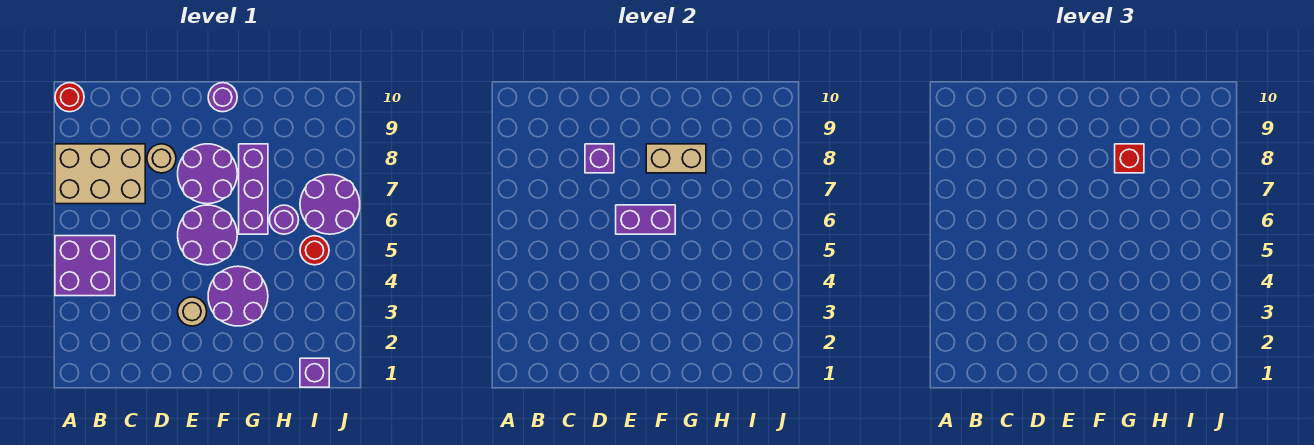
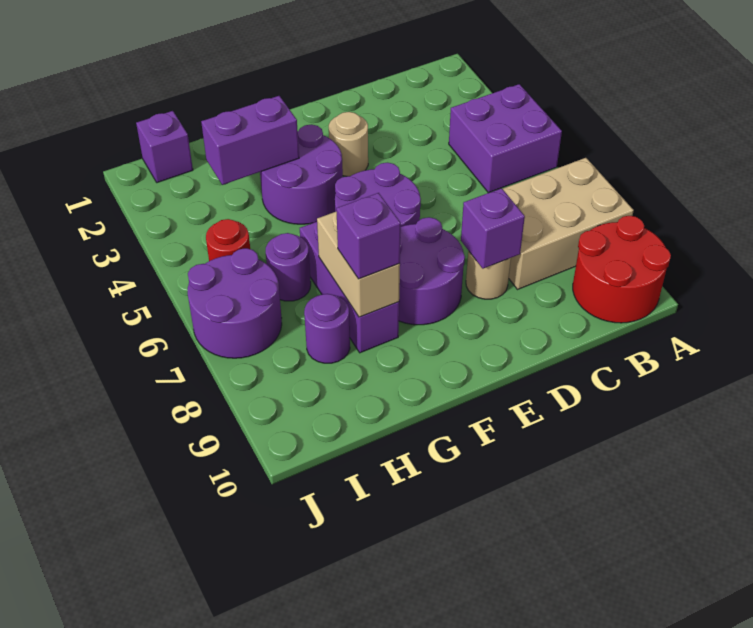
red 1x1 round brick [55,83,84,112] -> red 2x2 round brick [573,216,671,323]
purple 1x2 brick [616,205,675,234] -> purple 1x2 brick moved to [201,96,299,185]
tan 1x2 brick [646,144,706,173] -> tan 1x2 brick turned to [317,211,400,317]
purple 1x1 round brick [208,83,237,112] -> purple 1x1 round brick moved to [304,294,350,363]
red 1x1 brick [1115,144,1144,173] -> purple 1x1 brick [336,193,401,279]

